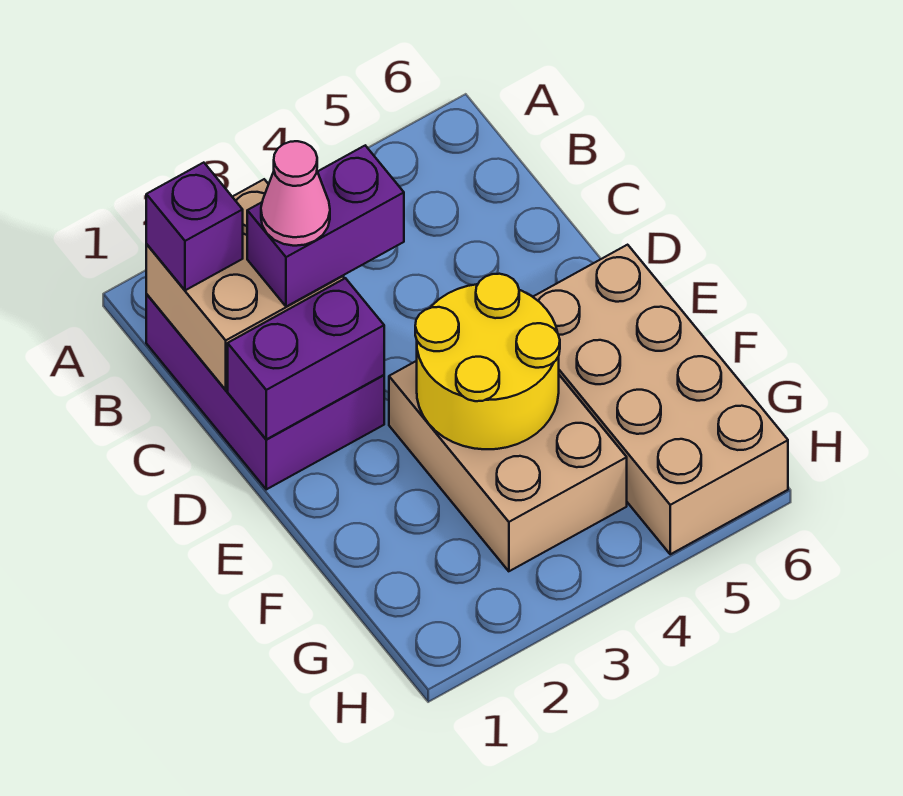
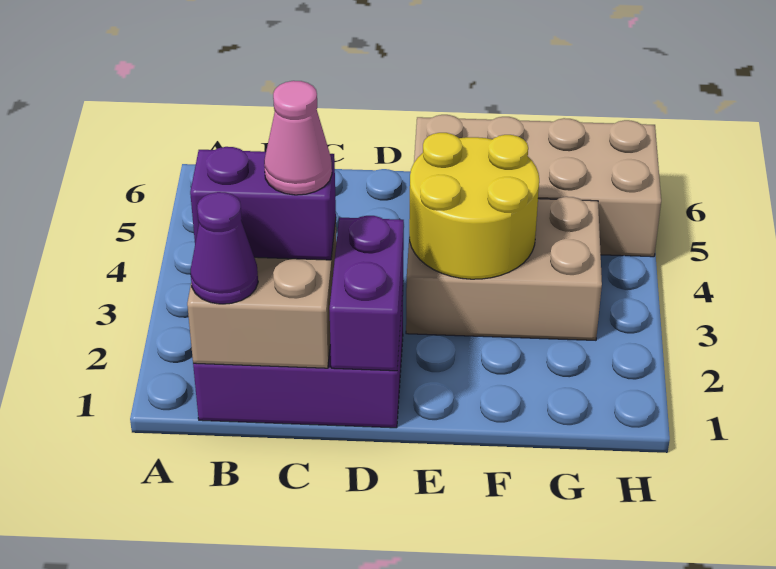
purple 1x1 brick [146,163,243,290] -> purple 1x1 cone [191,192,258,304]
purple 1x2 brick [247,146,404,307] -> purple 1x2 brick turned to [190,147,336,260]

